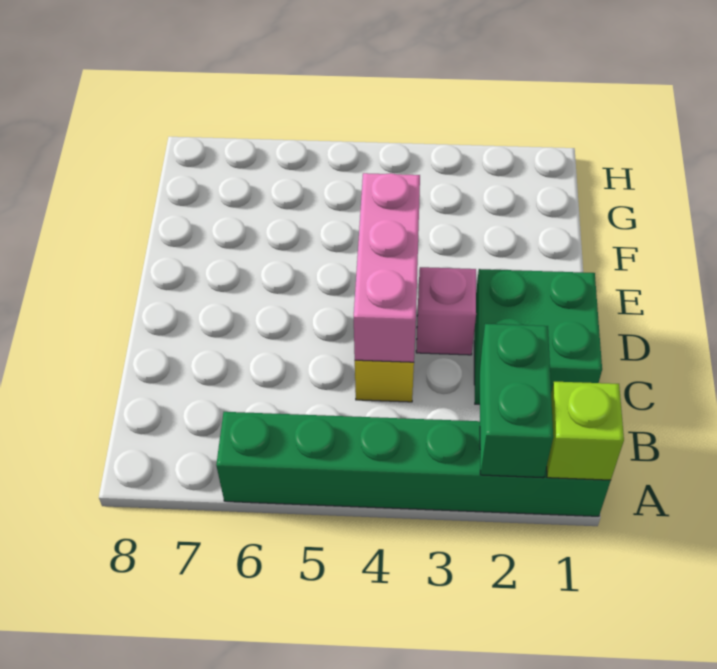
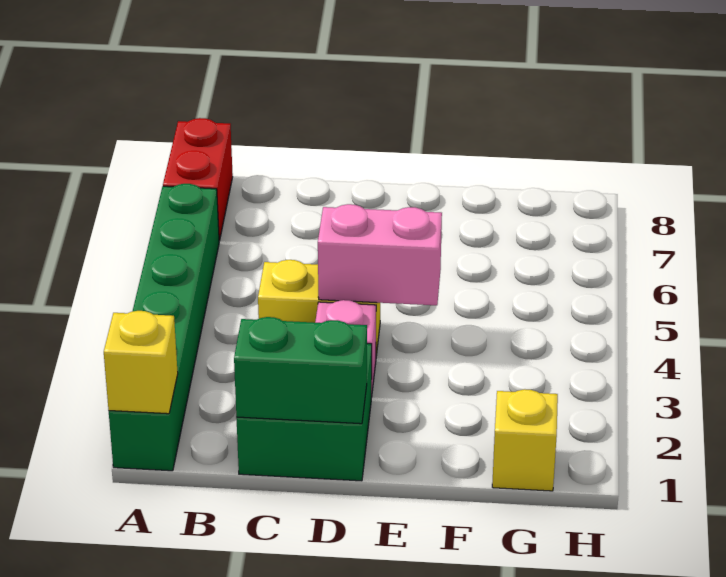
lime 1x1 brick [547,382,624,480] -> yellow 1x1 brick [104,311,178,414]
green 1x2 brick [480,324,553,478] -> green 1x2 brick moved to [234,317,367,424]
none -> red 1x2 brick [163,118,233,241]
pink 1x3 brick [354,173,420,362] -> pink 1x2 brick [318,204,442,305]
none -> yellow 1x1 brick [492,389,558,491]

